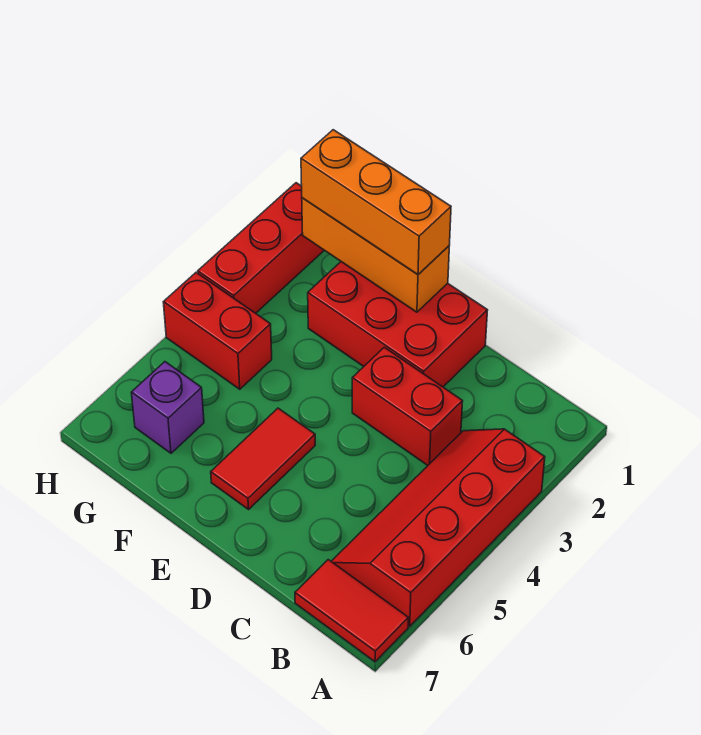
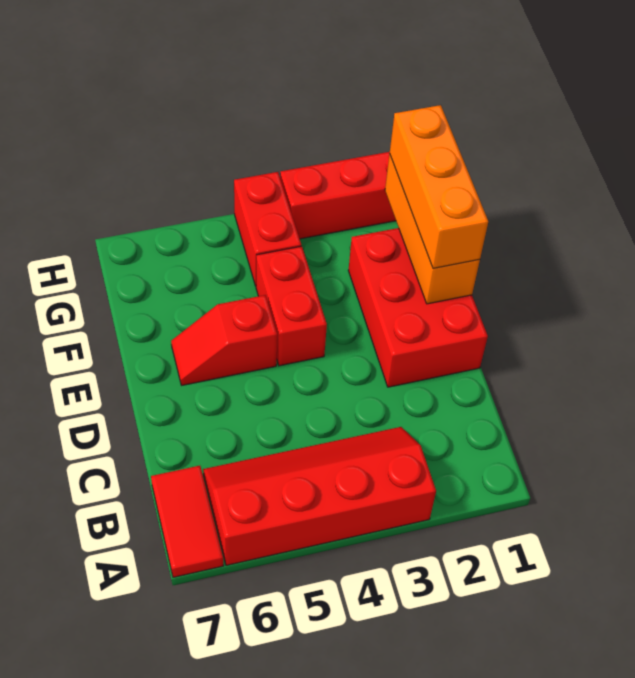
red 1x2 brick [352,347,463,465] -> red 1x2 brick moved to [256,246,327,366]
red 1x2 tile [211,408,315,509] -> red 1x2 slope [171,295,277,385]
purple 1x1 brick [131,362,204,453] -> none

